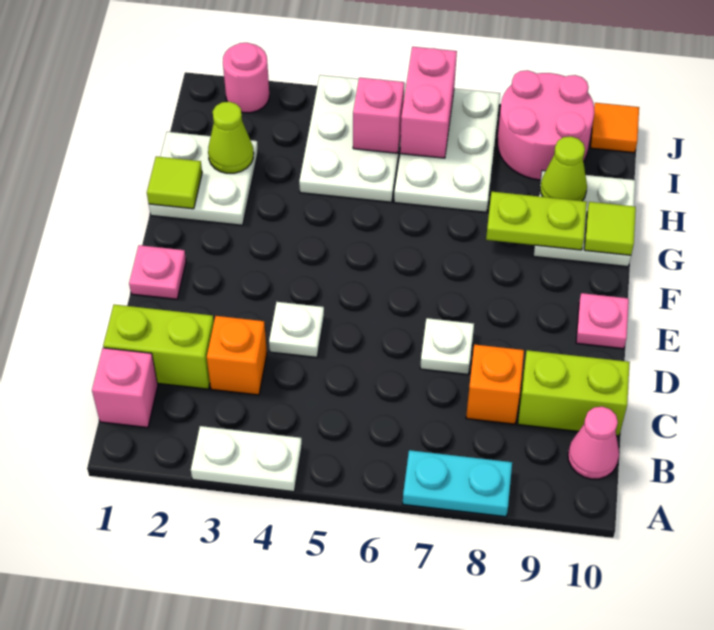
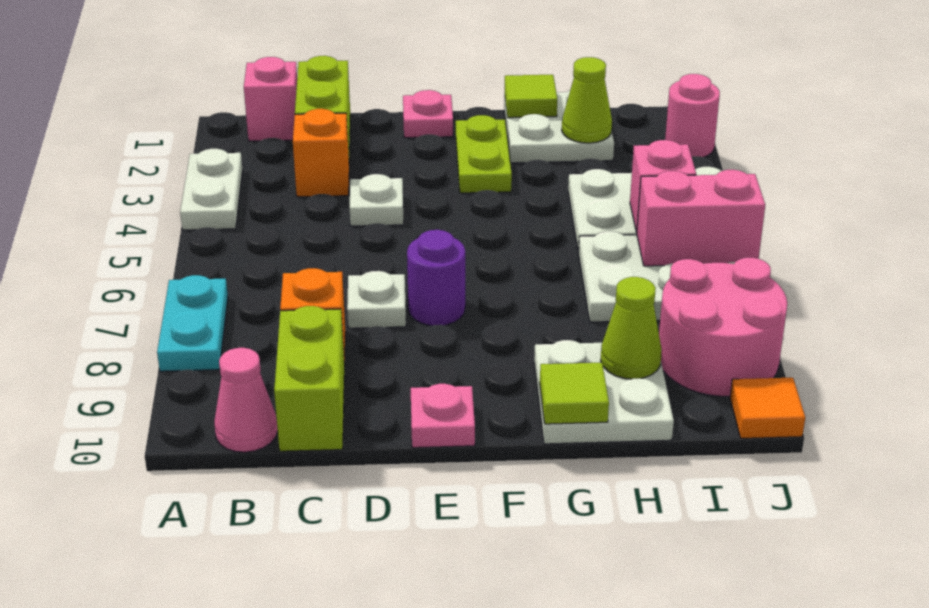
none -> purple 1x1 round brick [407,230,465,326]
lime 1x2 plate [486,192,587,250] -> lime 1x2 plate moved to [456,115,512,193]

